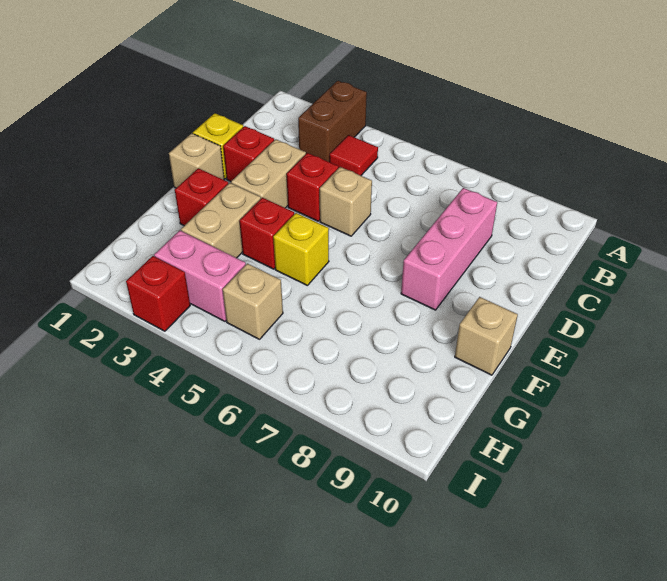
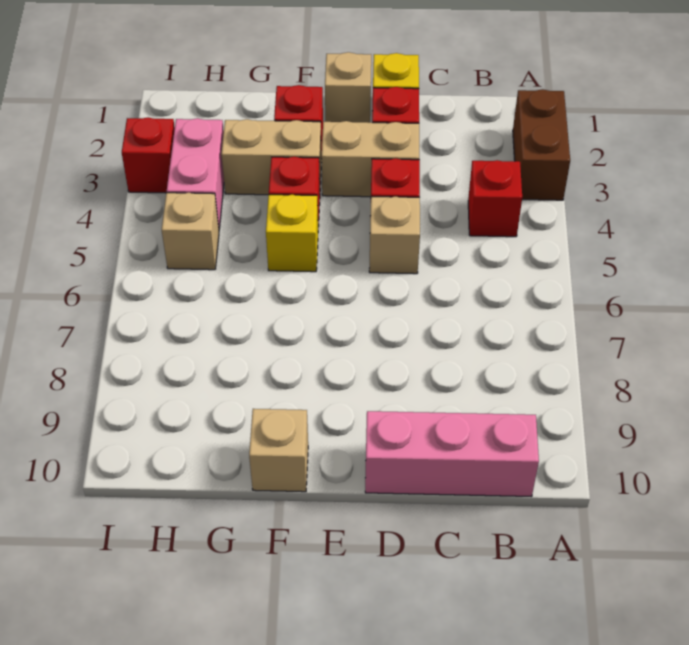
brown 1x2 brick [298,81,367,162] -> brown 1x2 brick turned to [513,89,570,200]
red 1x1 tile [330,135,378,176] -> red 1x1 brick [468,160,522,237]
pink 1x3 brick [401,188,497,310] -> pink 1x3 brick moved to [365,411,539,497]

